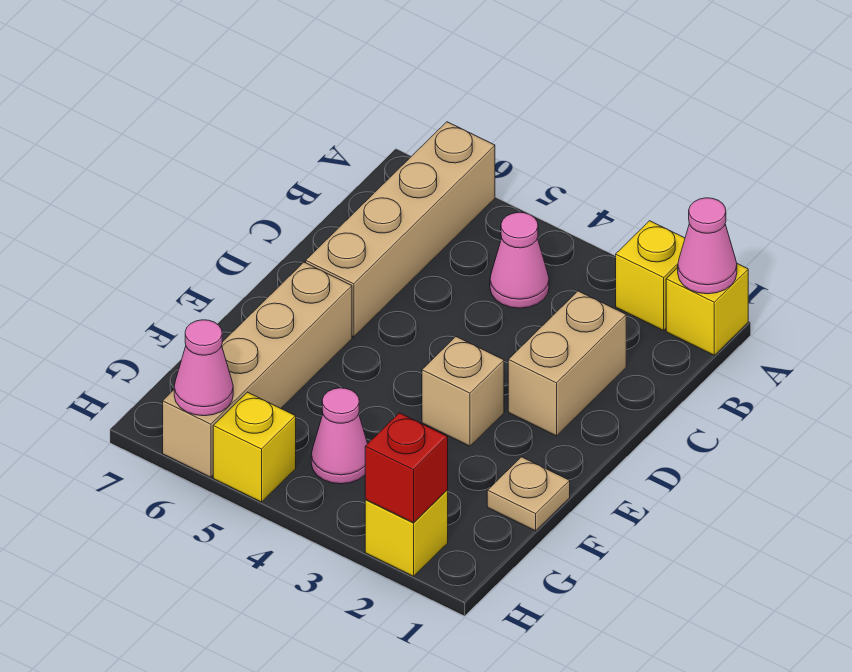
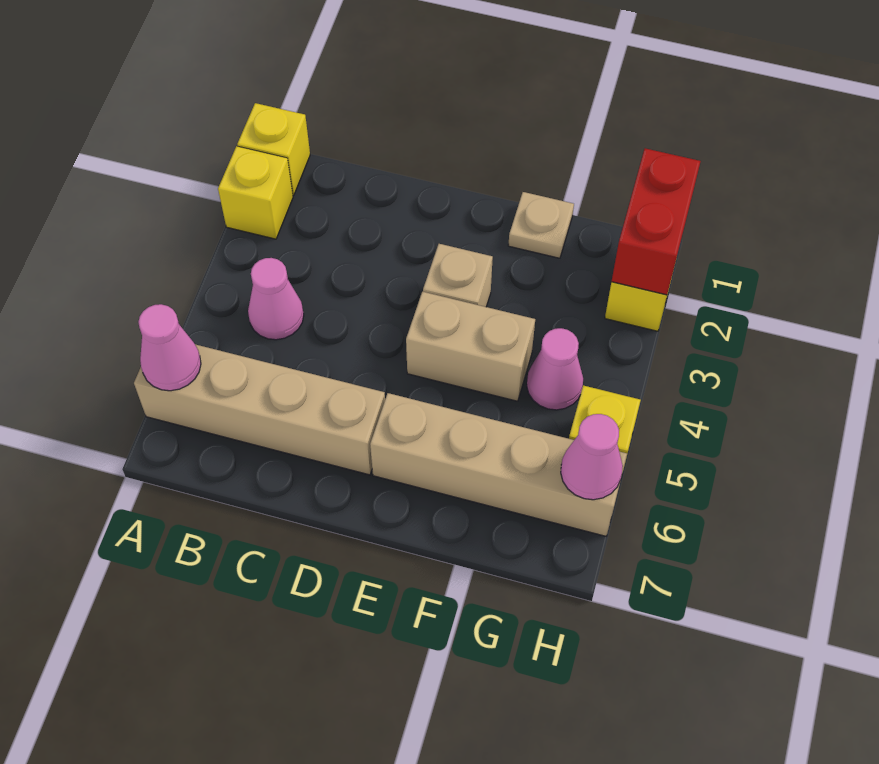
pink 1x1 cone [678,198,737,294] -> pink 1x1 cone moved to [138,304,201,391]
tan 1x2 brick [508,291,626,436] -> tan 1x2 brick moved to [406,292,535,401]
red 1x1 brick [365,413,448,523] -> red 1x2 brick [612,148,701,295]

